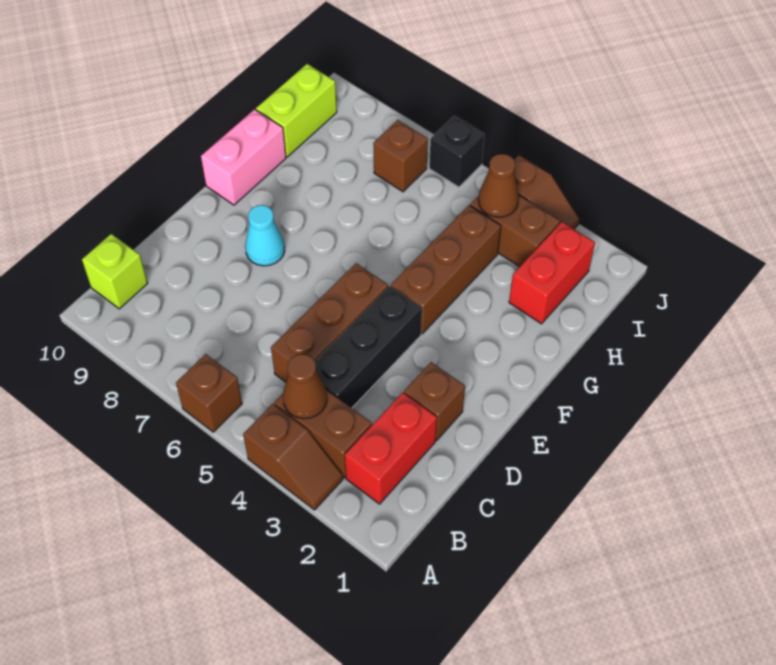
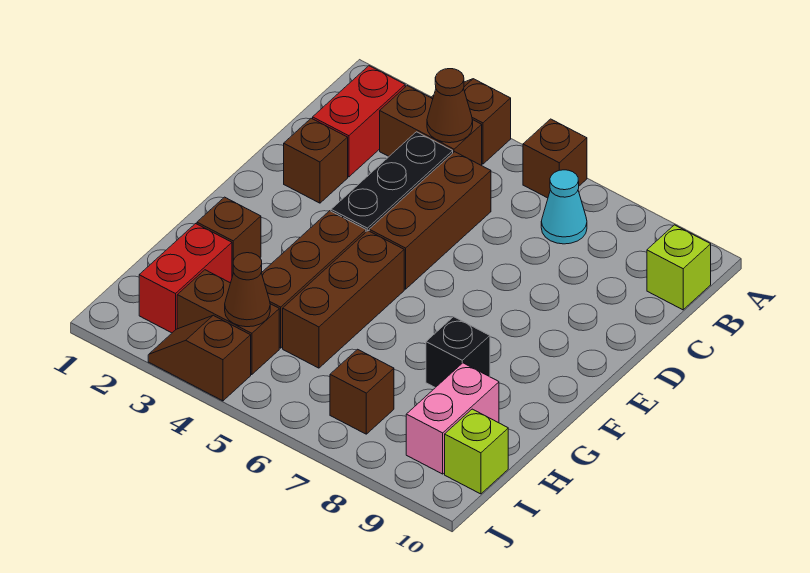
cyan 1x1 cone [245,205,285,266] -> cyan 1x1 cone moved to [541,170,587,244]
none -> brown 1x3 brick [283,231,404,368]
pink 1x2 brick [201,109,286,205] -> pink 1x2 brick moved to [406,363,499,474]
none -> brown 1x1 brick [197,197,261,276]
lime 1x2 brick [256,64,337,157] -> lime 1x1 brick [445,409,508,494]
black 1x1 brick [429,116,485,187] -> black 1x1 brick moved to [426,317,490,388]

